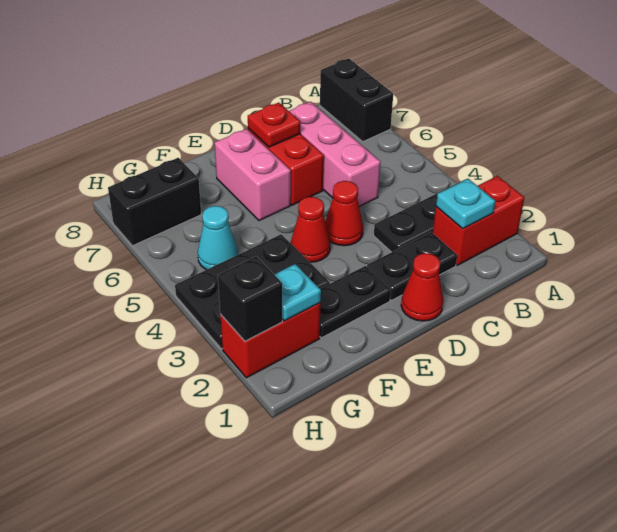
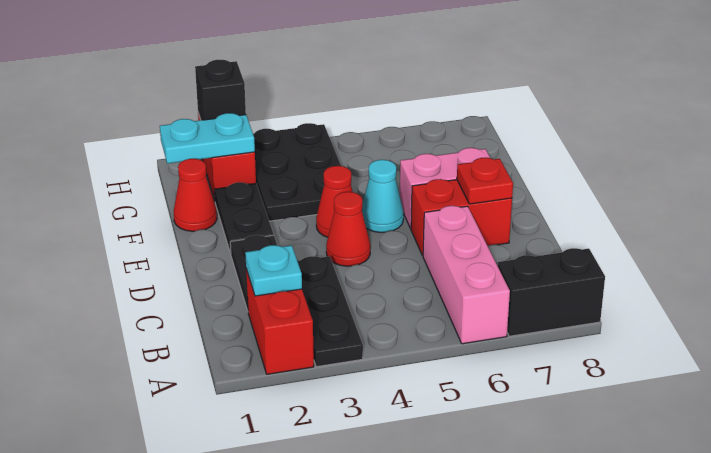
pink 1x3 brick [289,102,381,207] -> pink 1x3 brick turned to [423,206,510,344]
red 1x1 cone [401,253,443,321] -> red 1x1 cone moved to [174,159,217,231]
cyan 1x1 plate [274,264,321,321] -> cyan 1x2 plate [160,113,255,164]
cyan 1x1 cone [198,206,238,270] -> cyan 1x1 cone moved to [362,160,404,232]
black 1x2 brick [108,158,201,246] -> none

